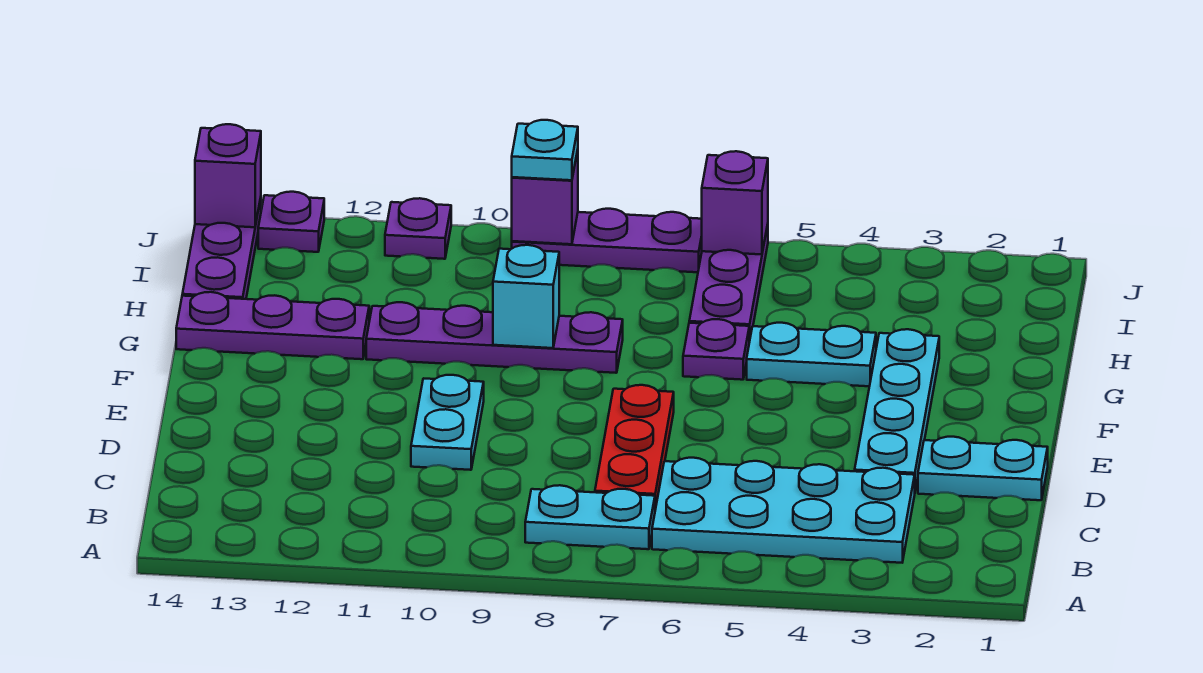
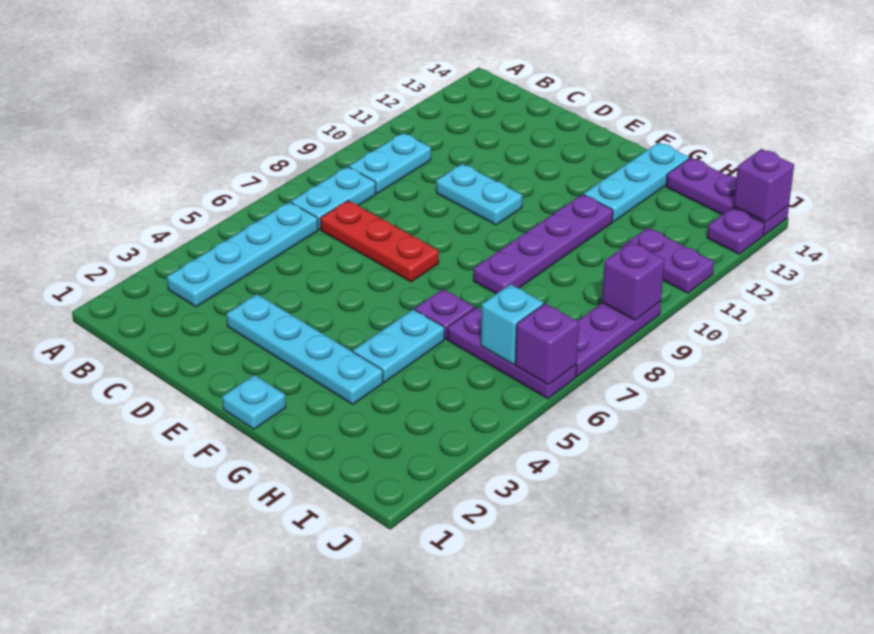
cyan 2x4 plate [652,458,915,563] -> cyan 1x4 plate [167,202,318,307]
cyan 1x2 plate [918,437,1048,500] -> cyan 1x2 plate moved to [349,133,431,193]
cyan 1x1 brick [493,245,559,348] -> cyan 1x1 brick moved to [481,284,543,365]
purple 1x3 plate [176,292,369,359] -> cyan 1x3 plate [584,142,689,222]
cyan 1x1 plate [512,120,578,180] -> cyan 1x1 plate moved to [222,375,286,429]
purple 1x1 plate [385,198,451,259] -> purple 1x2 plate [622,228,714,293]

